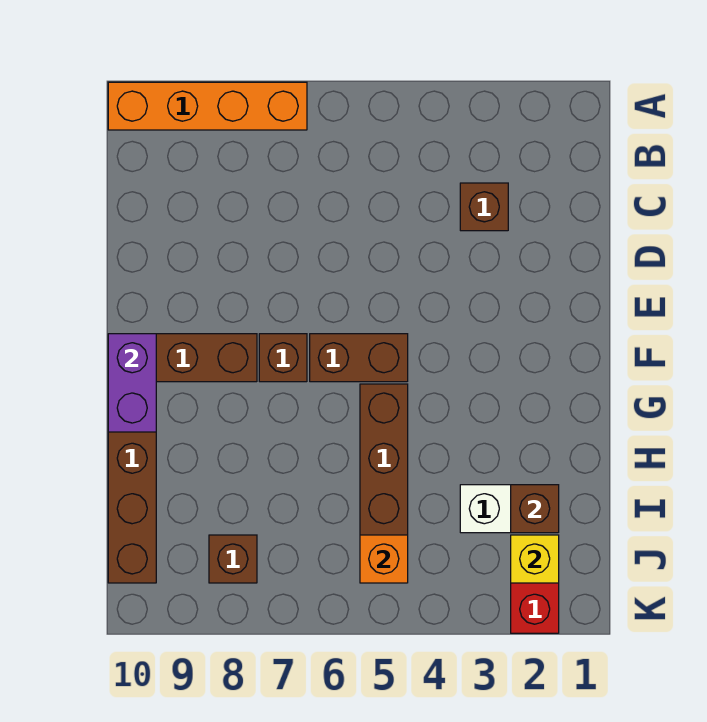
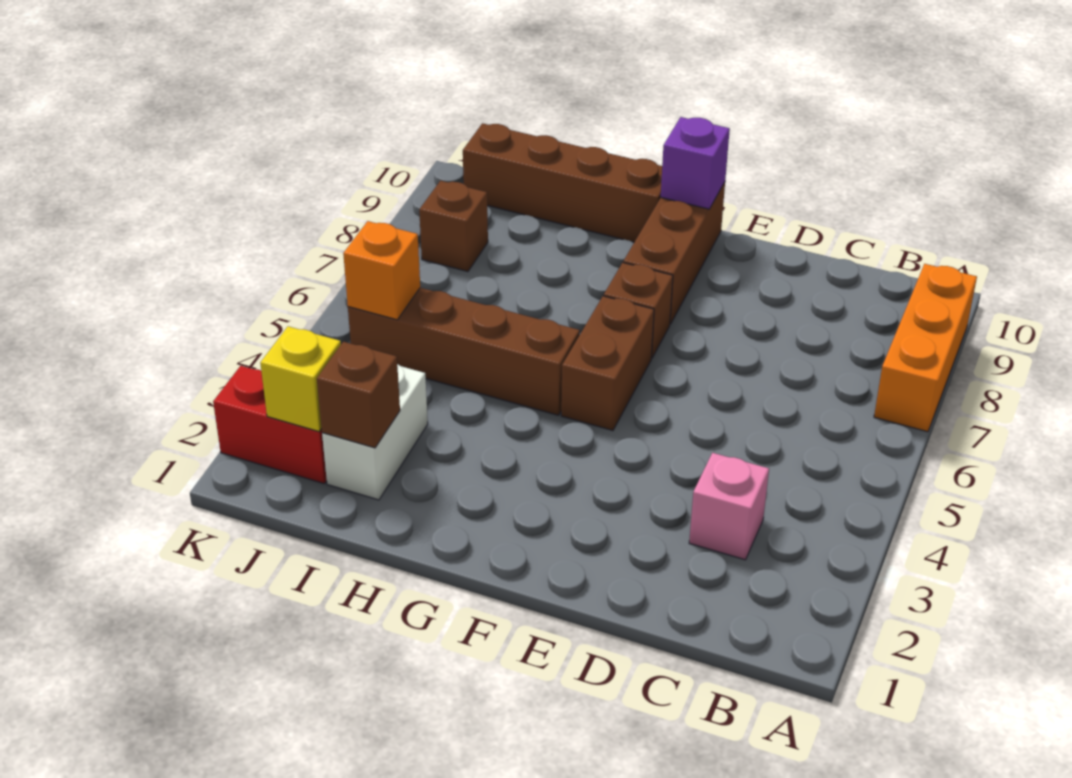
orange 1x4 brick [108,82,307,130] -> orange 1x3 brick [874,264,977,432]
brown 1x1 brick [460,183,508,231] -> pink 1x1 brick [689,453,769,560]
purple 1x2 brick [108,334,156,432] -> purple 1x1 brick [661,117,730,209]

